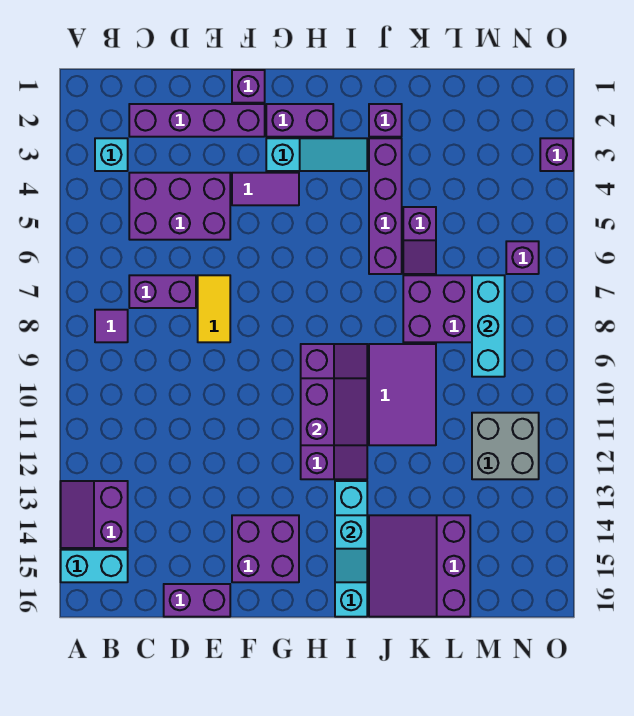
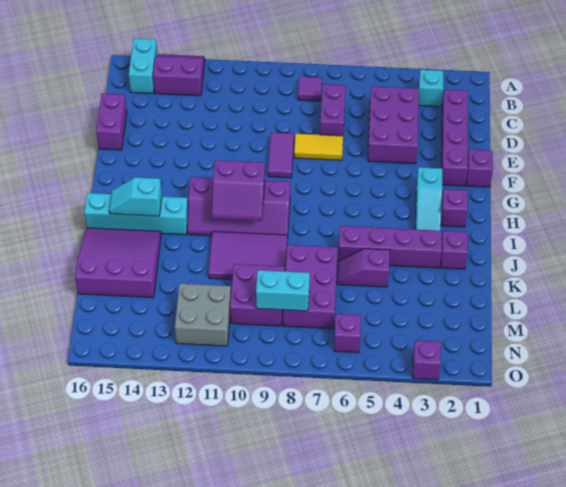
purple 1x2 tile [232,173,299,205] -> purple 1x2 tile moved to [268,133,294,178]
purple 2x2 brick [232,515,299,582] -> purple 2x2 brick moved to [230,264,285,326]
purple 1x2 brick [266,104,333,137] -> purple 1x1 brick [441,189,468,227]
cyan 1x3 brick [472,275,505,377] -> cyan 1x2 brick [256,270,310,311]

